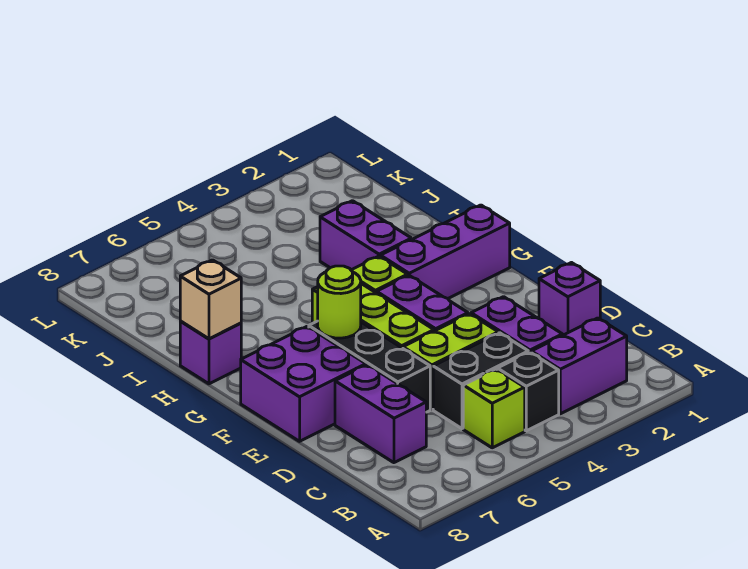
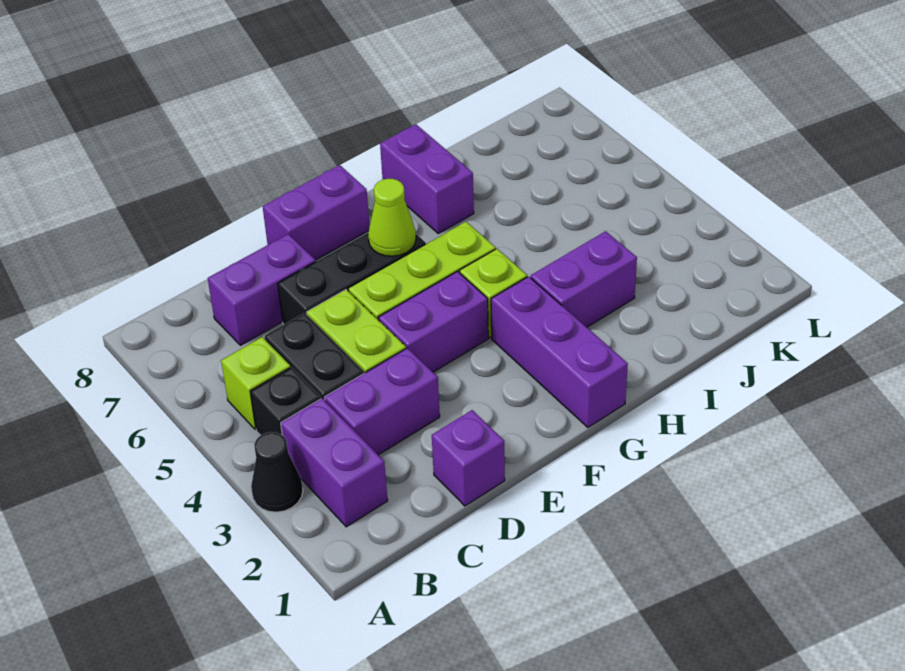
none -> black 1x1 cone [251,432,303,512]
purple 2x2 brick [241,327,366,441] -> purple 1x2 brick [263,165,370,260]
lime 1x1 round brick [318,266,361,338] -> lime 1x1 cone [368,179,416,256]
purple 1x1 brick [180,321,241,384] -> purple 1x2 brick [380,124,474,233]
tan 1x1 brick [180,260,241,339] -> none

